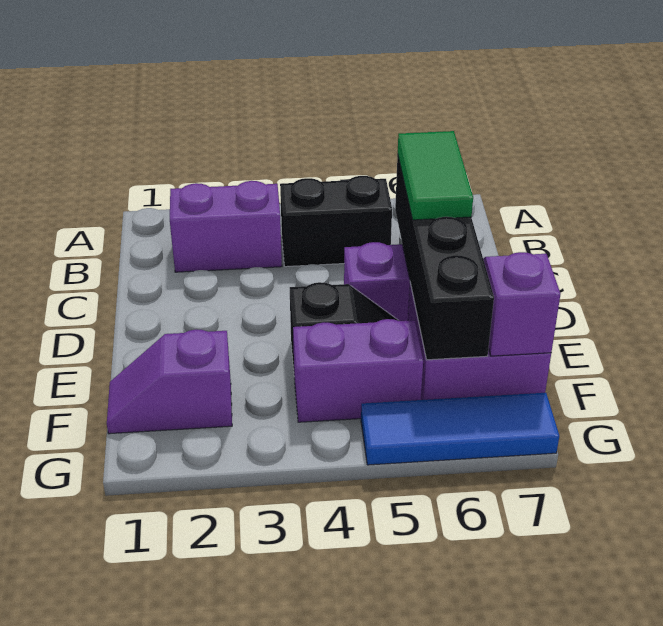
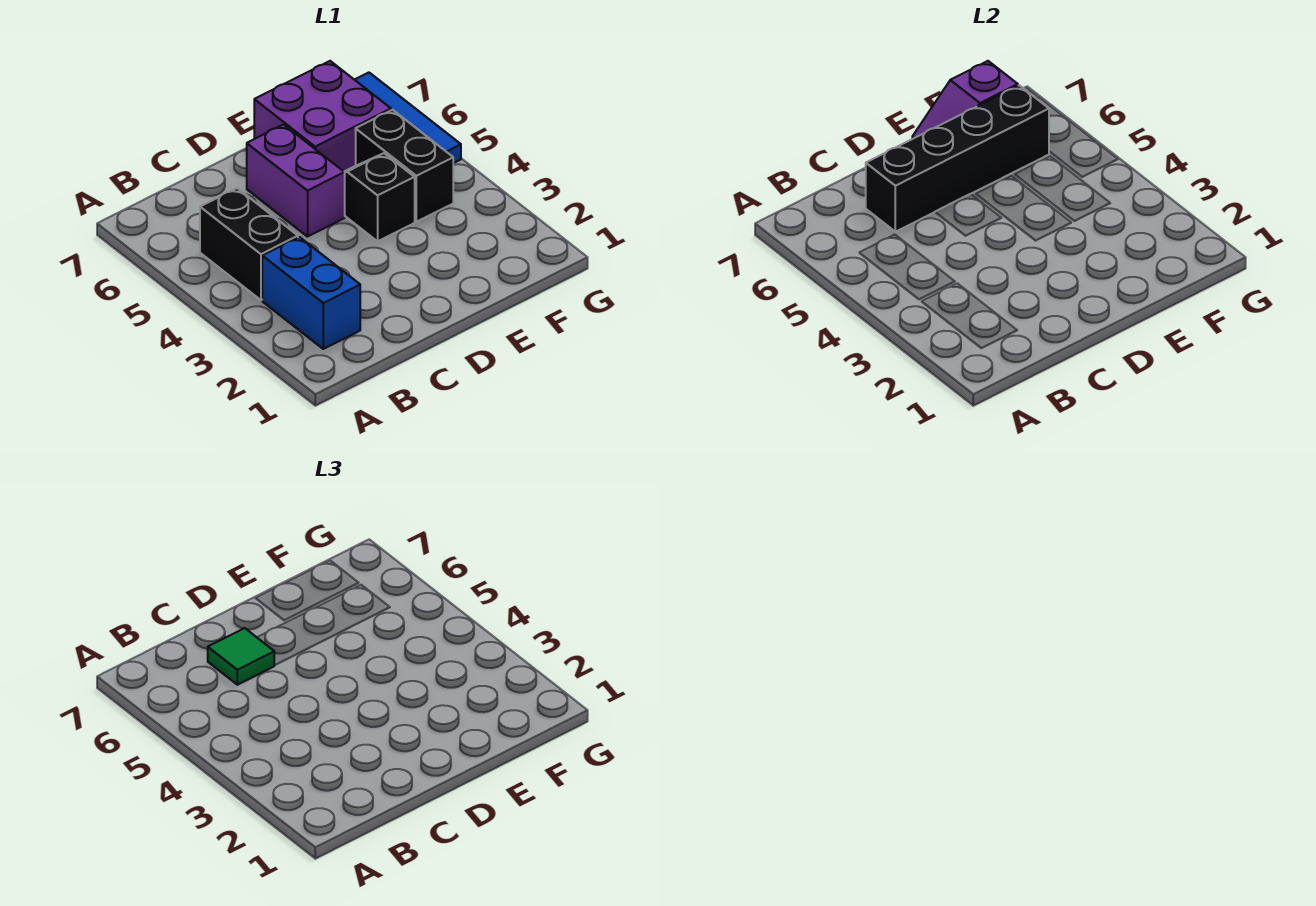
purple 1x2 brick [170,181,282,272] -> blue 1x2 brick [262,237,360,349]
green 1x2 tile [398,131,473,220] -> green 1x1 tile [208,628,274,685]
purple 1x2 slope [107,329,232,434] -> none
purple 1x2 brick [293,319,423,422] -> black 1x2 brick [356,110,453,222]

